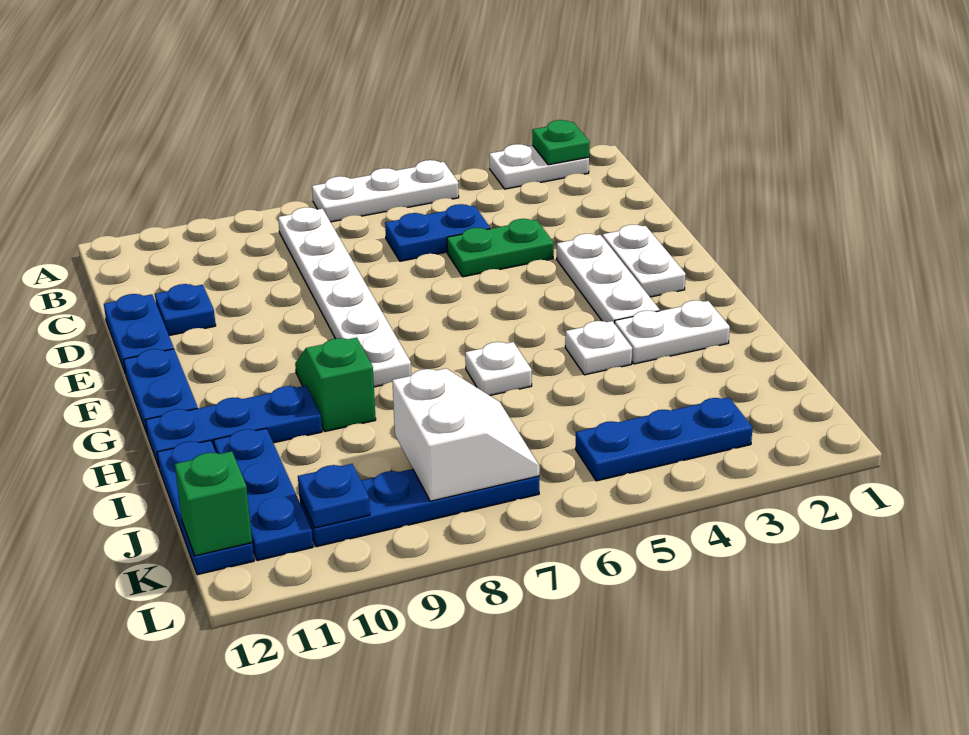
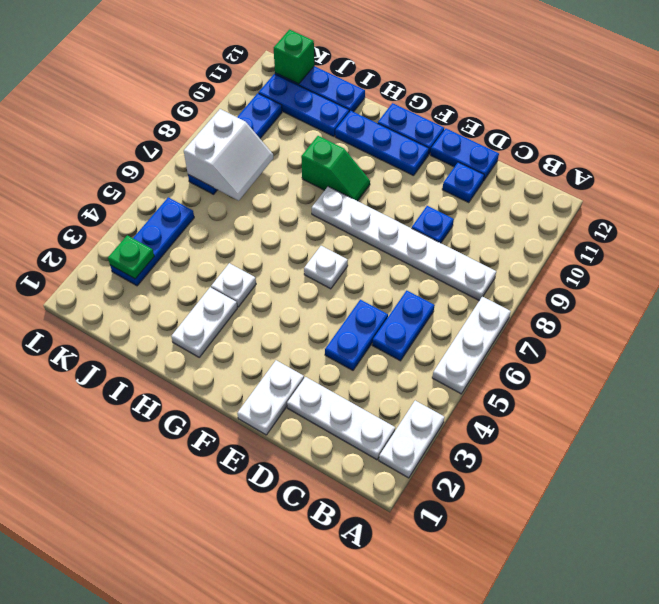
green 1x1 plate [532,120,590,165] -> green 1x1 plate moved to [108,235,154,279]
green 1x2 plate [447,219,554,277] -> blue 1x2 plate [325,300,388,370]
white 1x2 plate [603,225,686,297] -> white 1x2 plate turned to [237,360,304,435]
white 1x3 plate [557,234,660,324] -> white 1x3 plate moved to [287,377,395,460]
white 1x1 plate [465,342,532,395] -> white 1x1 plate moved to [304,246,348,289]
blue 1x3 plate [146,386,322,467] -> blue 1x3 plate turned to [335,111,429,176]
white 2x2 slope [392,368,540,501] -> white 2x2 slope turned to [184,109,273,200]
blue 1x1 plate [298,464,370,528] -> blue 1x1 plate moved to [412,206,454,243]

